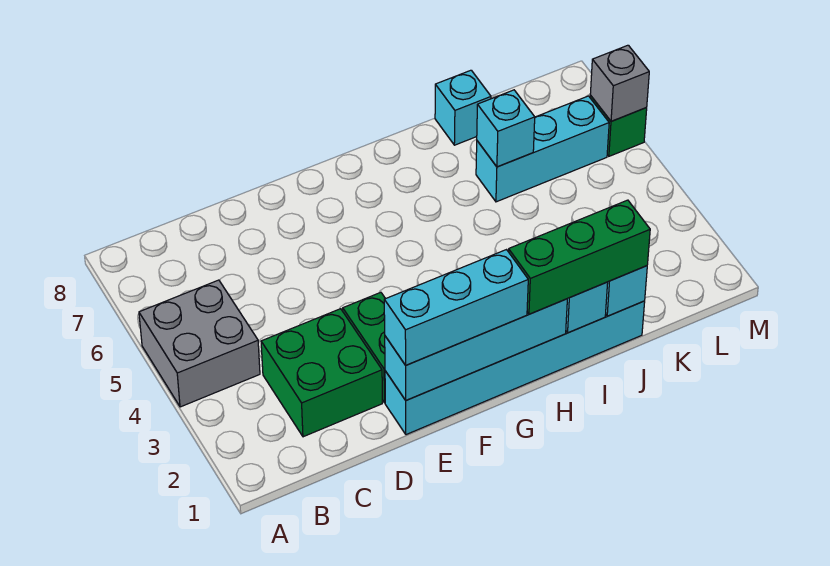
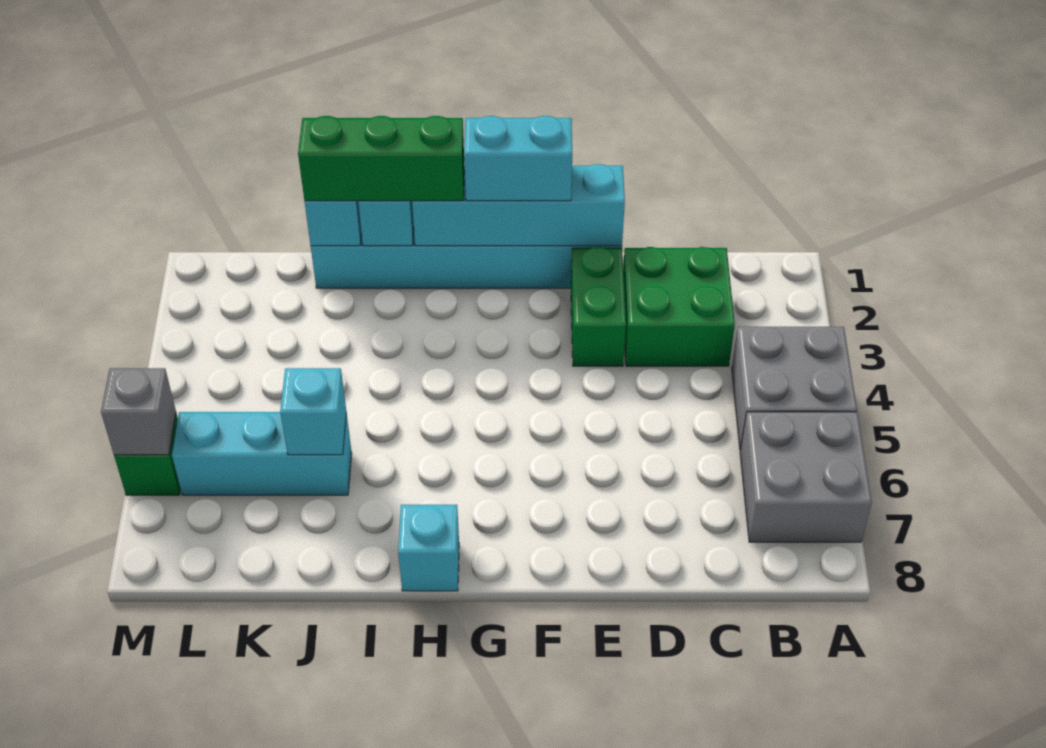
none -> grey 2x2 brick [740,412,872,542]
cyan 1x3 brick [384,250,528,365] -> cyan 1x2 brick [464,116,572,201]
cyan 1x1 brick [435,70,491,145] -> cyan 1x1 brick moved to [398,505,459,591]

